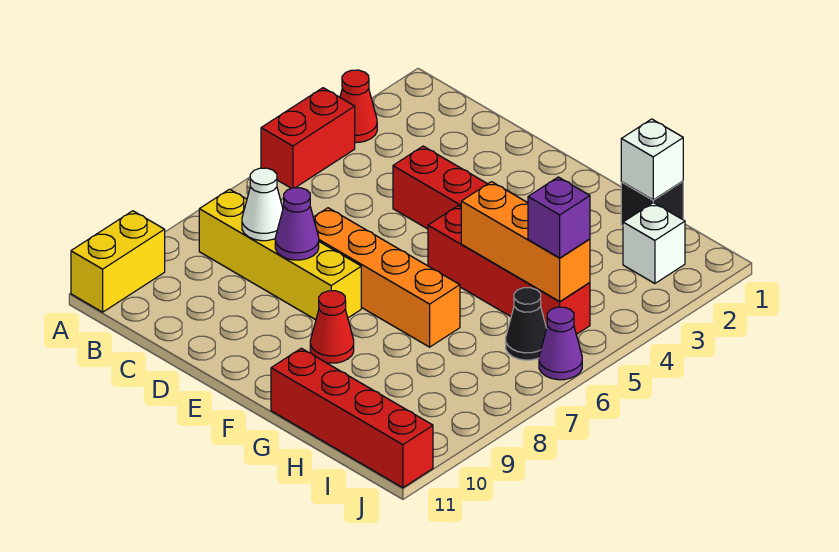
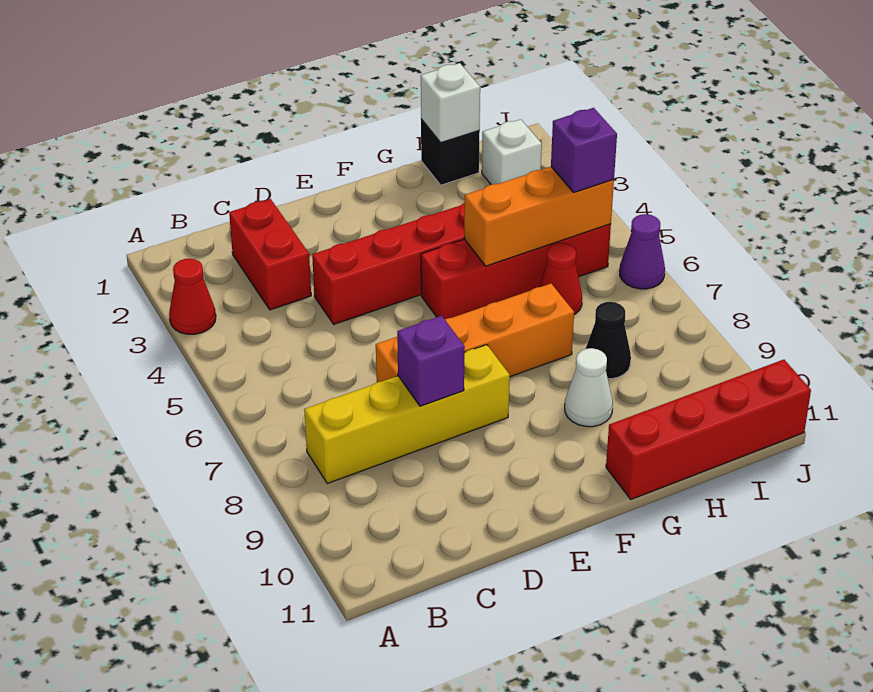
red 1x2 brick [261,88,355,188] -> red 1x2 brick moved to [229,199,311,310]
yellow 1x2 brick [71,211,165,312] -> none
white 1x1 cone [242,168,283,241] -> white 1x1 cone moved to [565,348,613,427]
purple 1x1 cone [275,188,319,260] -> purple 1x1 brick [397,316,465,406]
red 1x1 cone [310,291,354,363] -> red 1x1 cone moved to [539,243,582,315]
black 1x1 cone [506,288,547,360] -> black 1x1 cone moved to [586,302,631,379]

